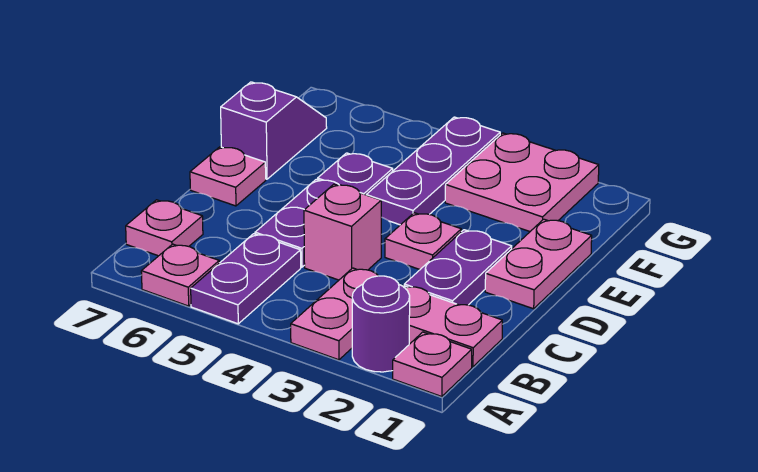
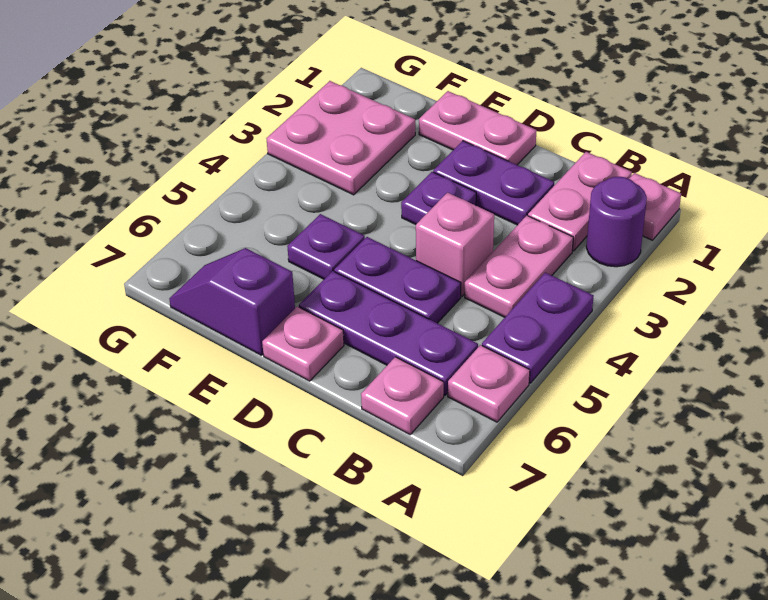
pink 1x2 plate [291,268,378,360] -> pink 1x2 plate turned to [465,216,573,317]
purple 1x2 plate [191,234,301,324] -> purple 1x2 plate turned to [482,273,594,383]
pink 1x1 plate [385,213,461,269] -> purple 1x1 plate [401,172,476,224]
purple 1x3 plate [367,117,500,225] -> purple 1x3 plate moved to [299,271,478,395]

